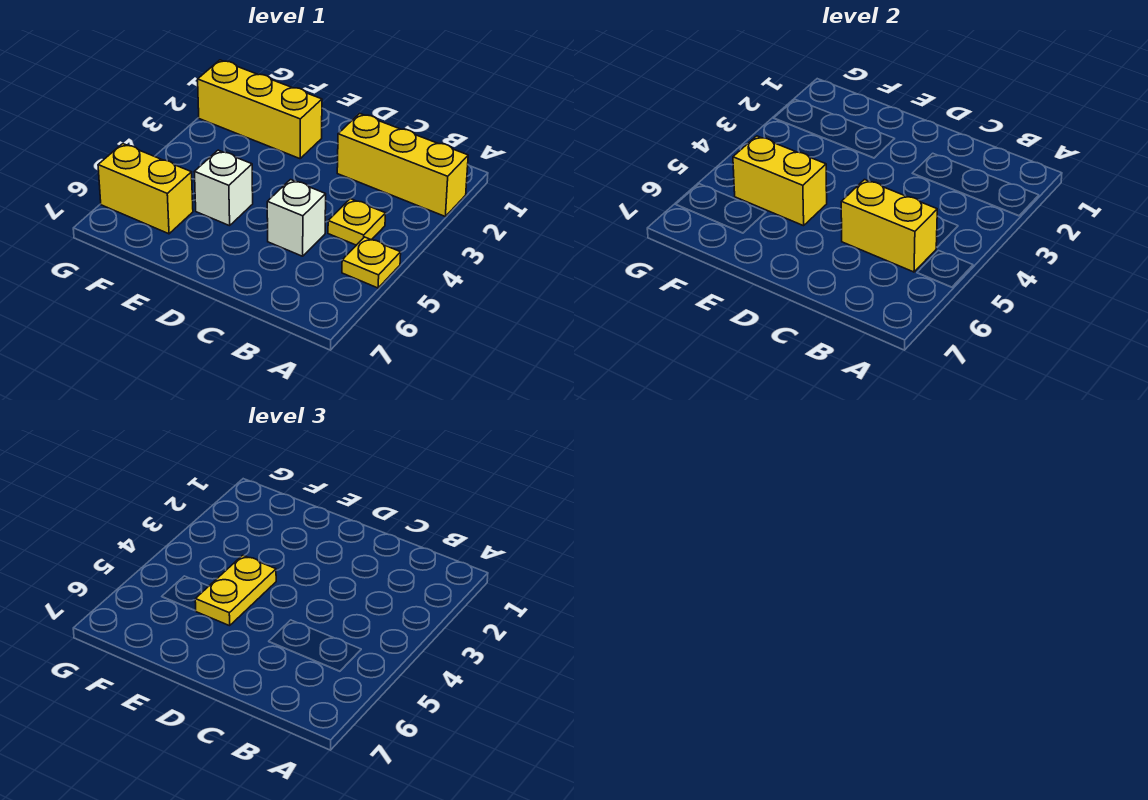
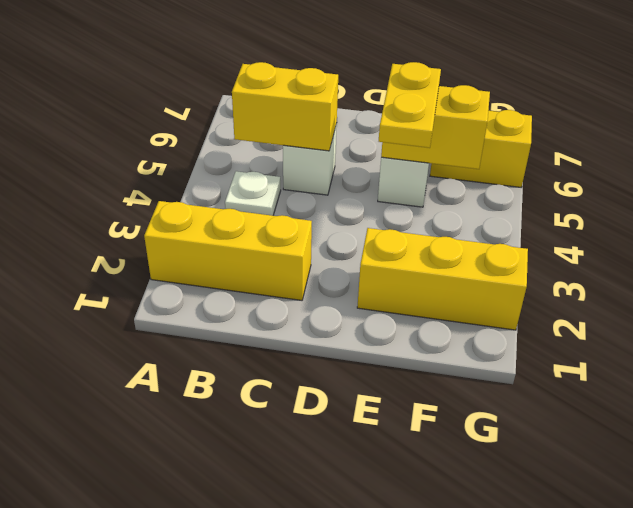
yellow 1x1 plate [342,237,401,288] -> none
yellow 1x1 plate [328,199,385,245] -> white 1x1 plate [225,171,281,216]

